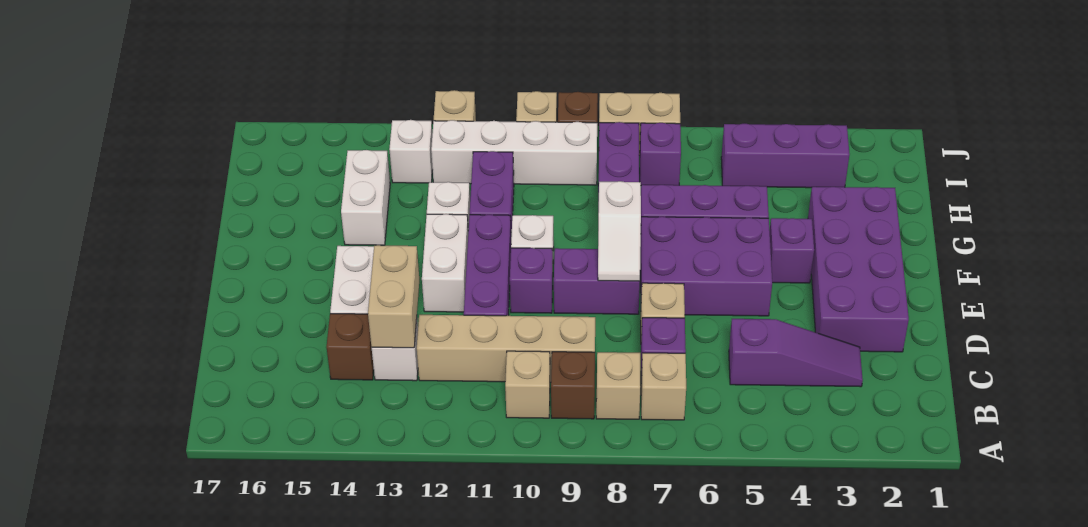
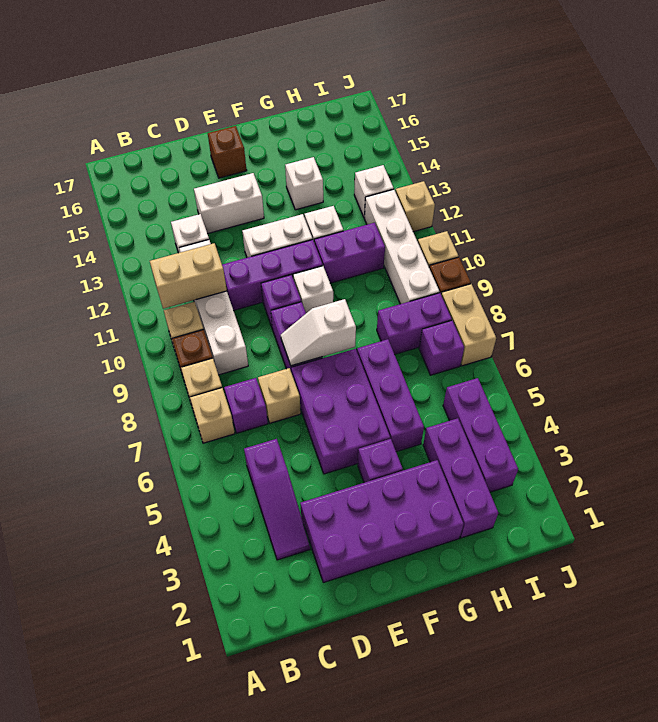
tan 1x4 brick [417,315,595,382] -> white 1x4 brick [179,240,248,375]
tan 1x2 brick [368,245,419,348] -> tan 1x2 brick moved to [150,243,227,309]
brown 1x1 brick [327,314,374,380] -> brown 1x1 brick moved to [208,126,247,178]
white 1x2 brick [341,150,390,245] -> white 1x1 brick [285,157,323,210]
none -> purple 1x3 brick [423,418,498,538]

